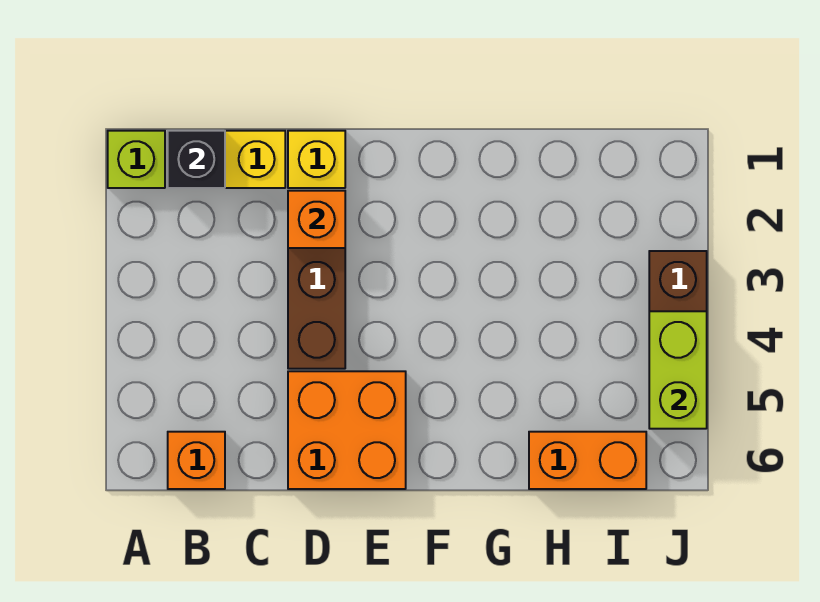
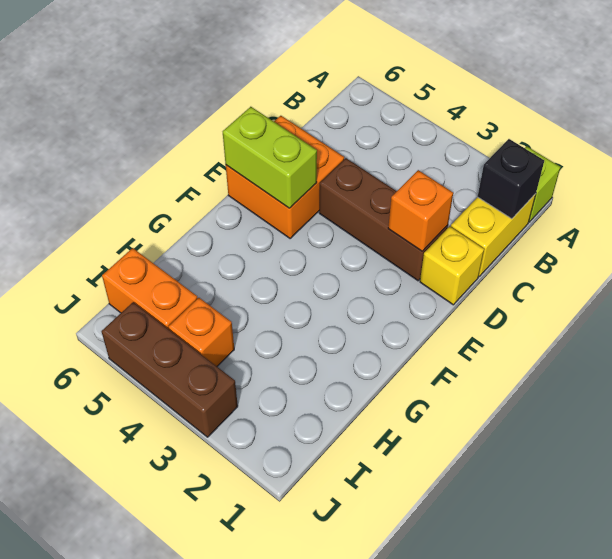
orange 1x1 brick [168,432,225,489] -> orange 1x1 brick moved to [168,298,234,366]
orange 1x2 brick [529,432,646,489] -> orange 1x2 brick turned to [102,248,198,329]
lime 1x2 brick [649,311,707,429] -> lime 1x2 brick moved to [223,107,317,208]

